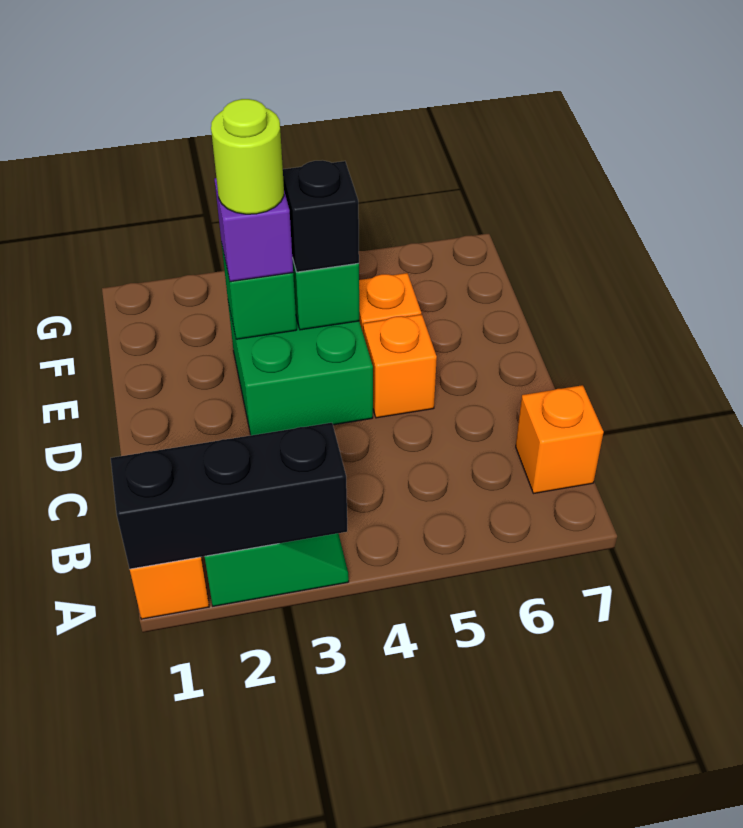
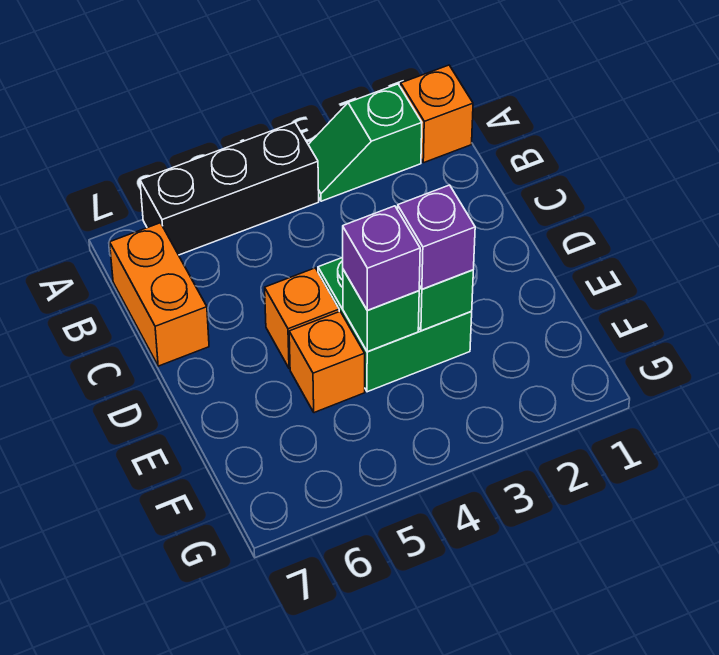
black 1x3 brick [111,423,347,569] -> black 1x3 brick moved to [140,122,319,255]
orange 1x1 brick [516,385,604,494] -> orange 1x2 brick [110,223,209,366]
lime 1x1 round brick [211,99,284,214] -> none
black 1x1 brick [283,160,359,272] -> purple 1x1 brick [343,206,420,310]

